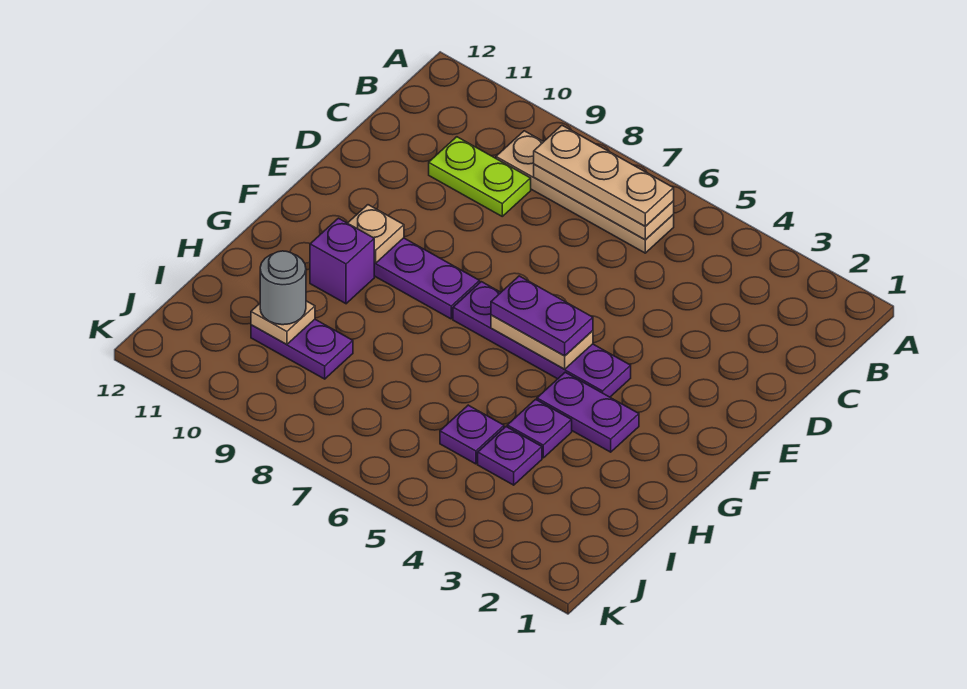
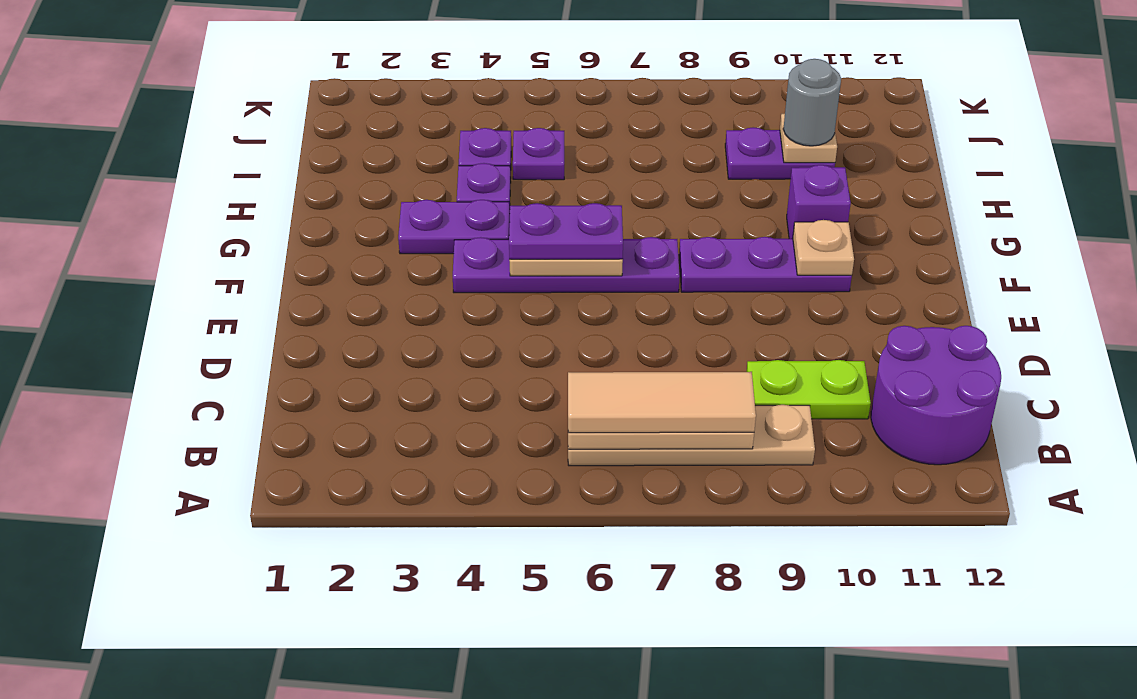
tan 1x3 plate [534,125,674,226] -> tan 1x3 tile [568,372,756,433]
none -> purple 2x2 round brick [871,326,1001,465]

